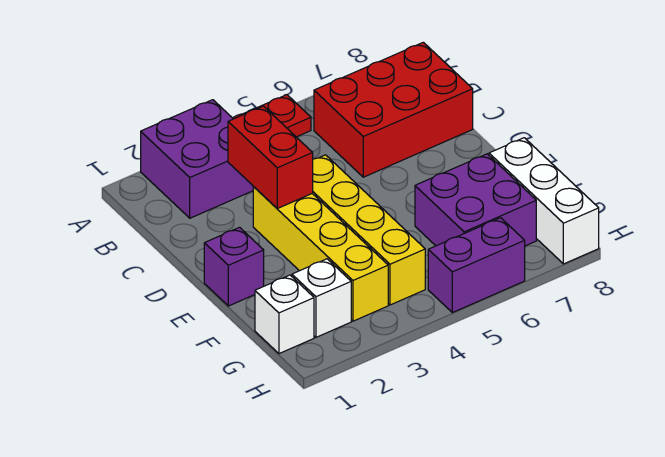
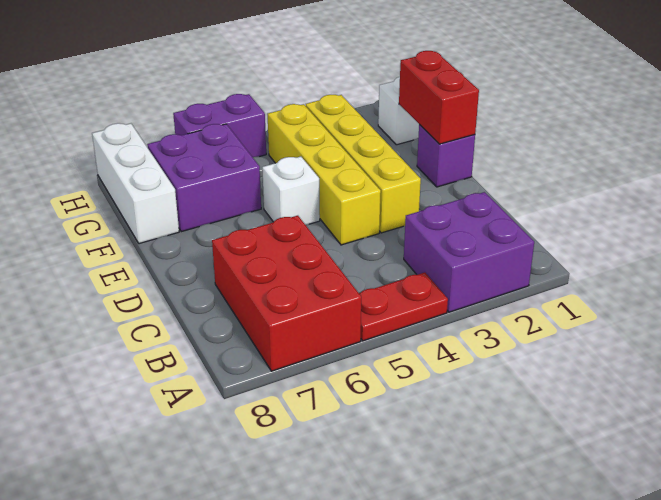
red 2x3 brick [314,42,473,177] -> red 2x3 brick turned to [212,216,361,371]
red 1x2 brick [228,106,313,208] -> red 1x2 brick moved to [399,51,479,144]
white 1x1 brick [292,259,351,337] -> white 1x1 brick moved to [262,157,320,225]

